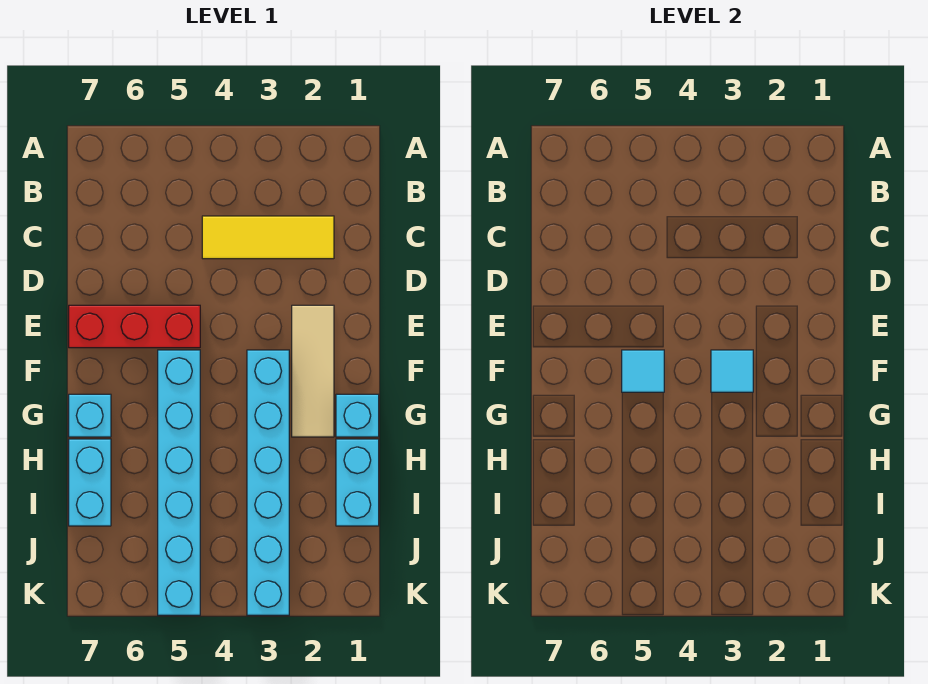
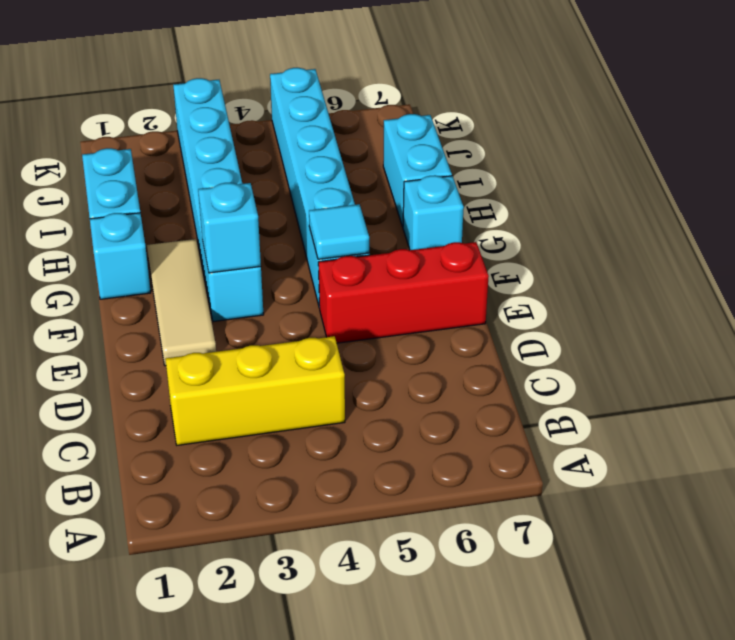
yellow 1x3 tile [202,216,334,259] -> yellow 1x3 brick [166,336,345,445]
cyan 1x1 tile [711,350,753,392] -> cyan 1x1 brick [198,183,261,273]

